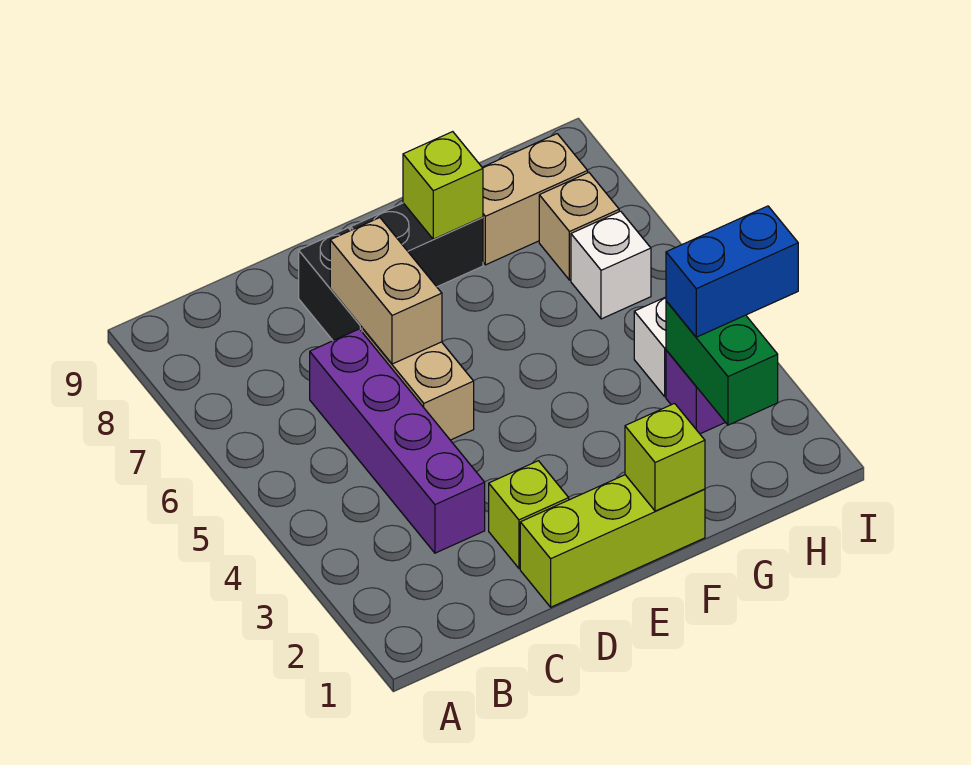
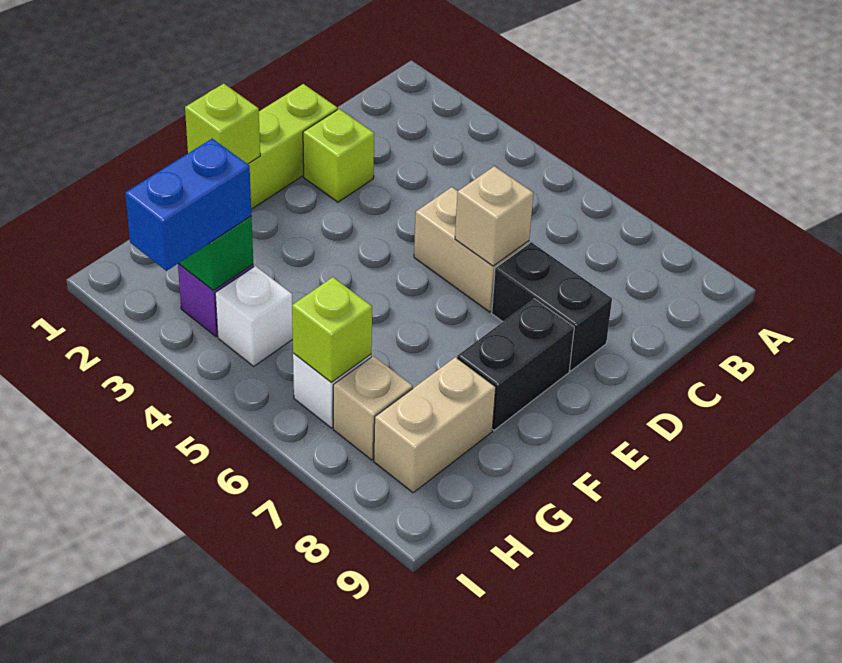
purple 1x4 brick [310,329,485,553] -> none
tan 1x2 brick [330,218,442,364] -> tan 1x1 brick [455,166,533,266]
lime 1x1 brick [403,132,483,239] -> lime 1x1 brick moved to [292,277,372,382]

